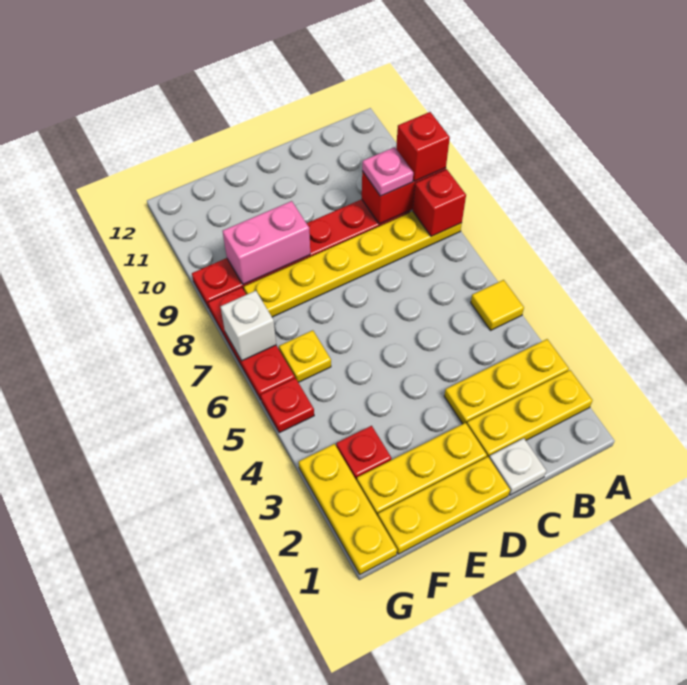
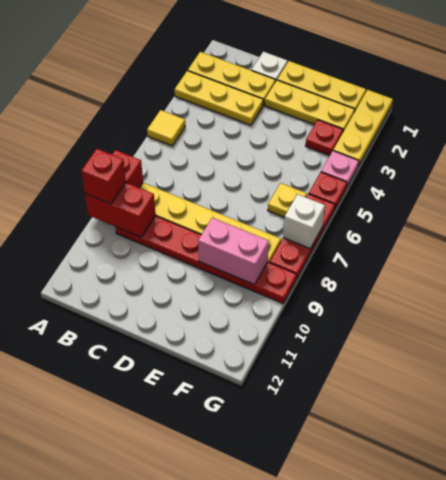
pink 1x1 plate [362,147,413,196] -> pink 1x1 plate moved to [321,151,359,188]

